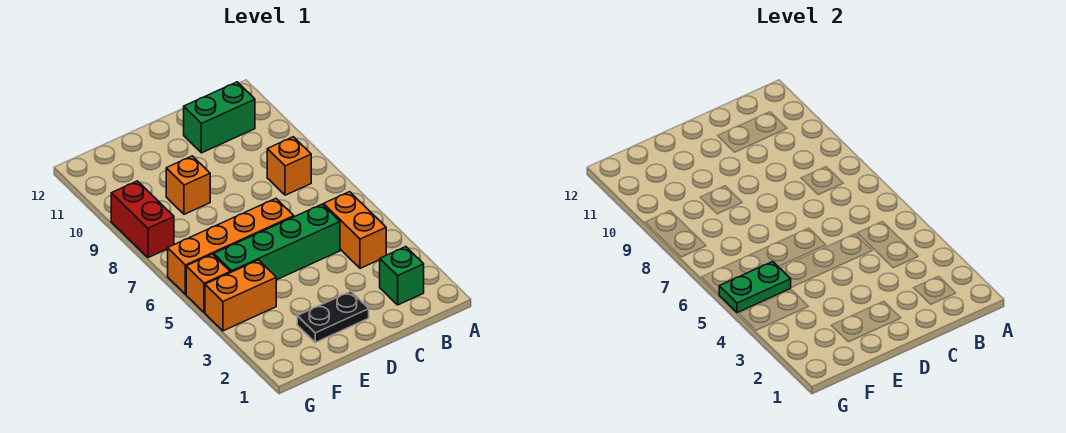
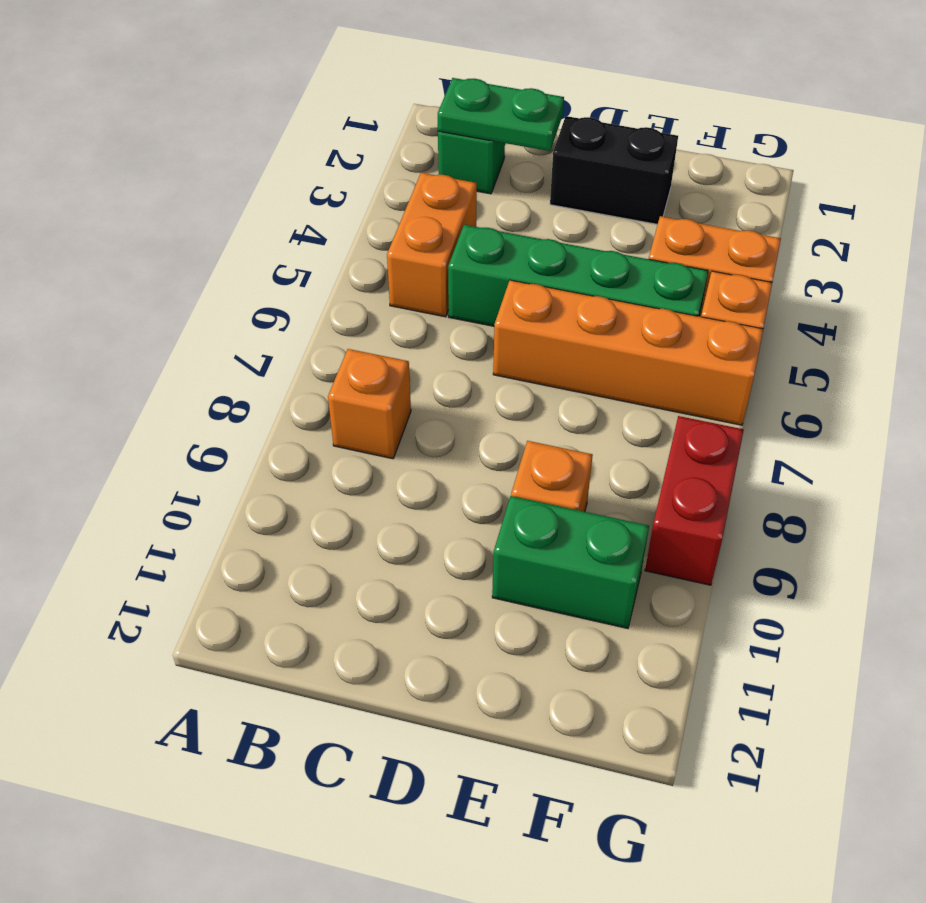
green 1x2 brick [184,82,255,153] -> green 1x2 brick moved to [492,496,649,628]
black 1x2 plate [297,291,369,342] -> black 1x2 brick [550,116,678,224]
green 1x2 plate [719,262,791,313] -> green 1x2 plate moved to [438,78,564,151]

